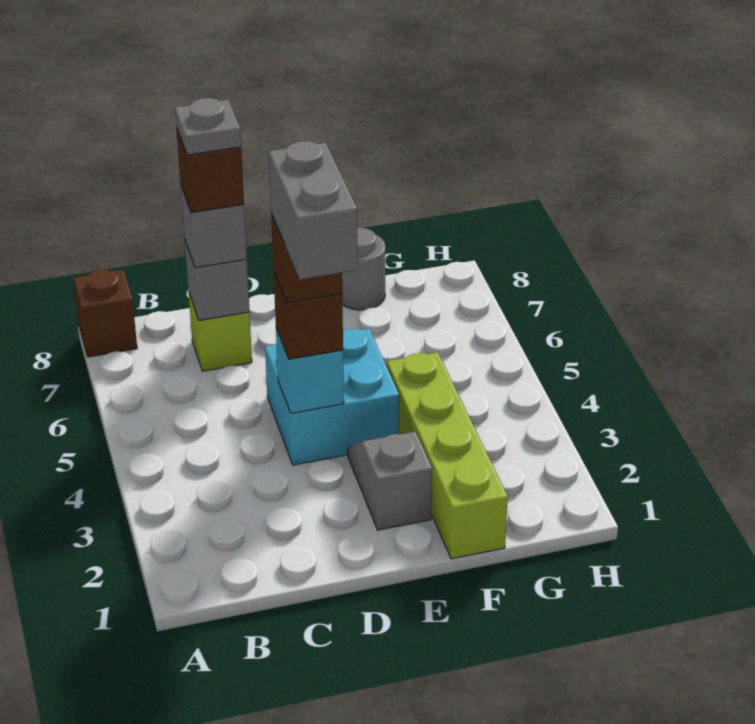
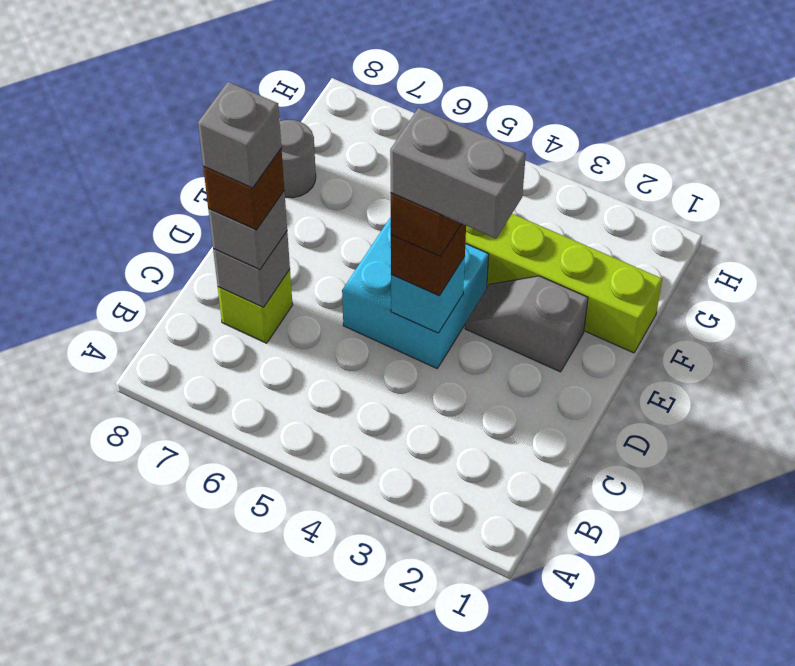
brown 1x1 brick [74,269,137,357] -> none
grey 1x1 plate [175,98,241,155] -> grey 1x1 brick [198,82,281,188]

